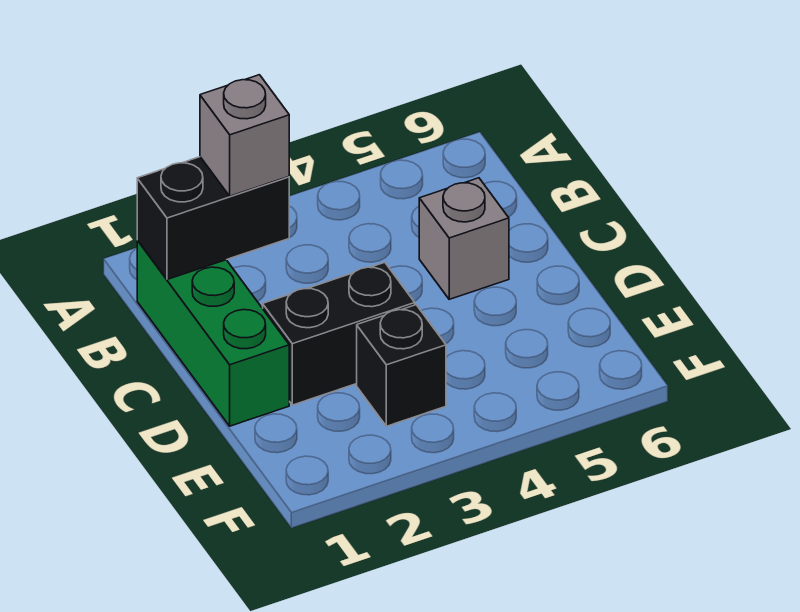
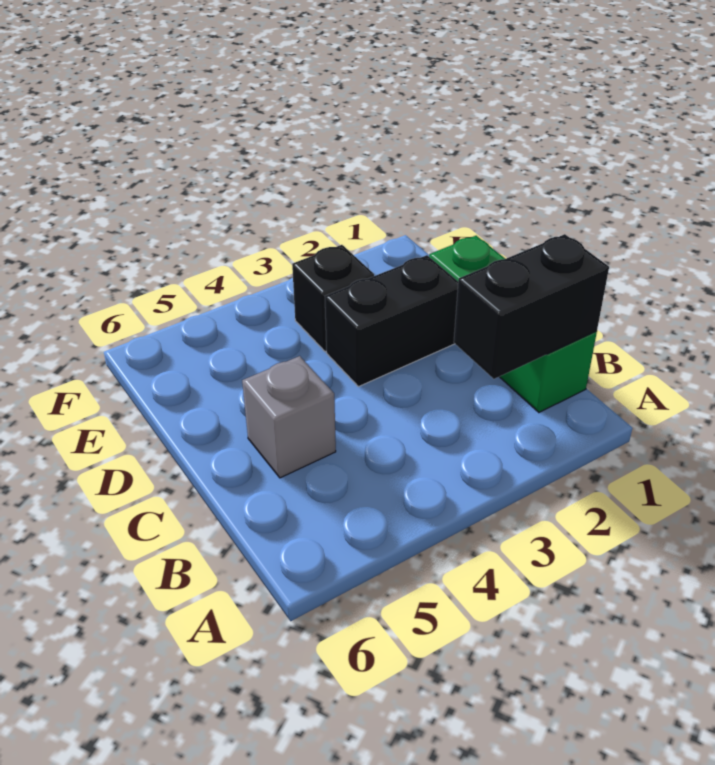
grey 1x1 brick [200,75,289,196] -> none

